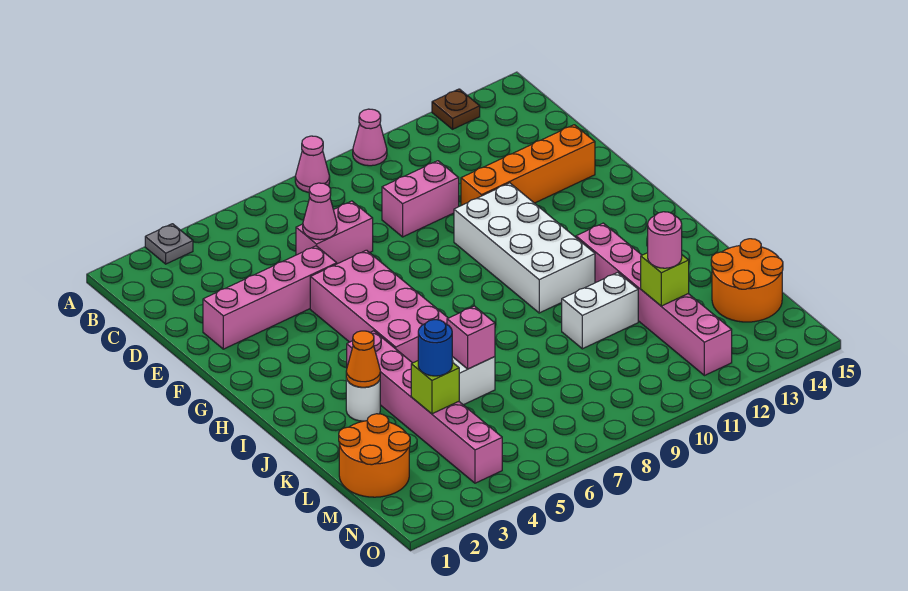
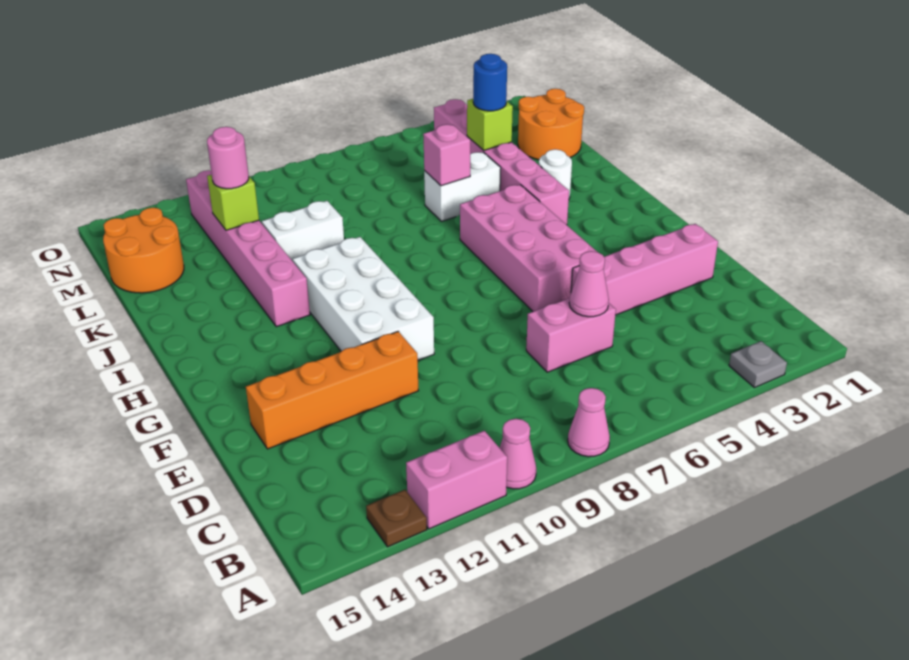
pink 1x2 brick [382,161,459,237] -> pink 1x2 brick moved to [406,431,507,529]
orange 1x1 cone [346,331,380,387] -> none

